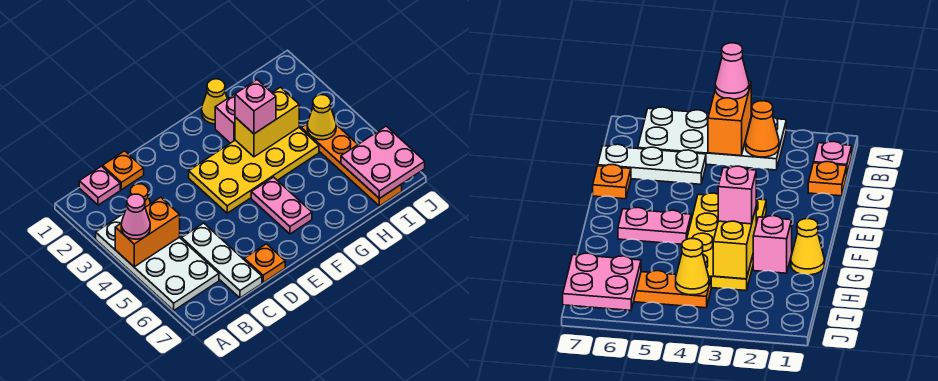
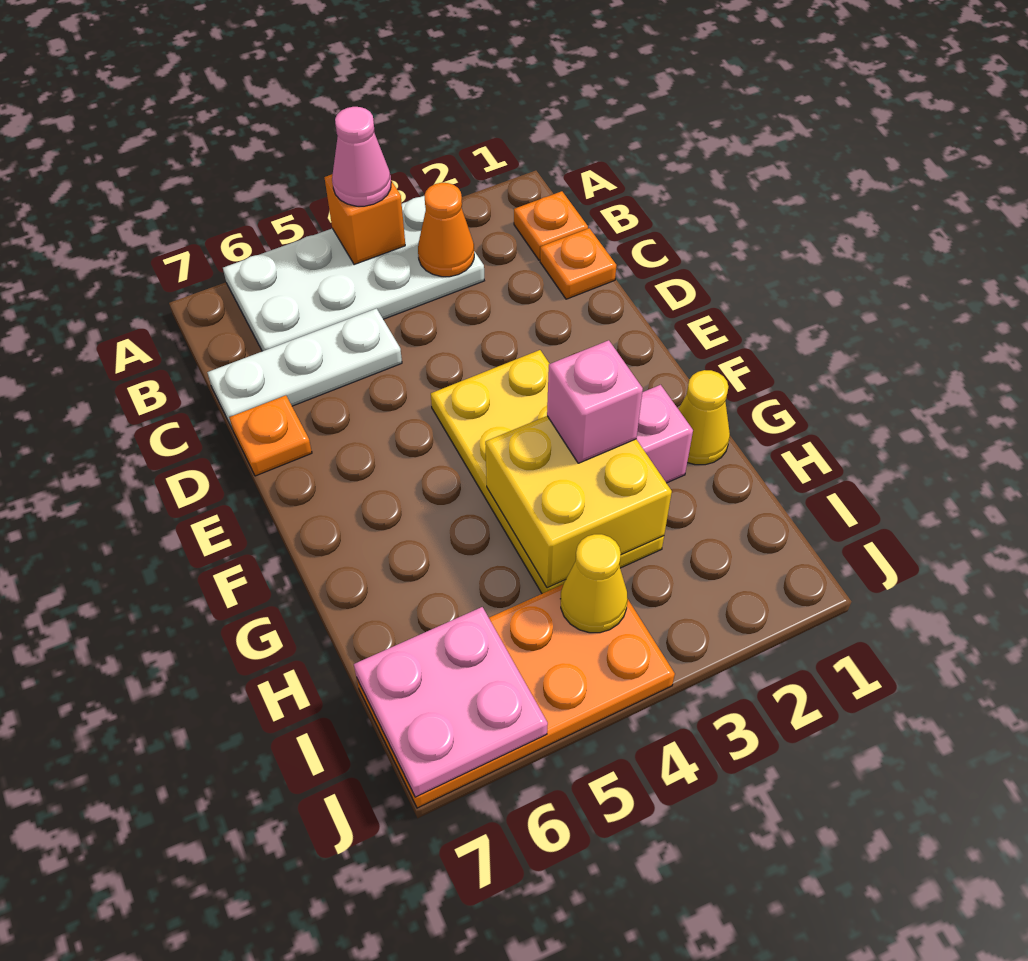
orange 1x2 brick [115,197,180,267] -> orange 1x1 brick [325,174,405,265]
pink 1x1 plate [79,166,120,205] -> orange 1x1 plate [514,191,588,260]
pink 1x2 plate [251,177,312,234] -> none
yellow 1x2 brick [235,87,299,157] -> yellow 2x2 brick [485,416,672,588]
orange 1x4 plate [301,124,402,206] -> orange 2x4 plate [357,585,675,808]

